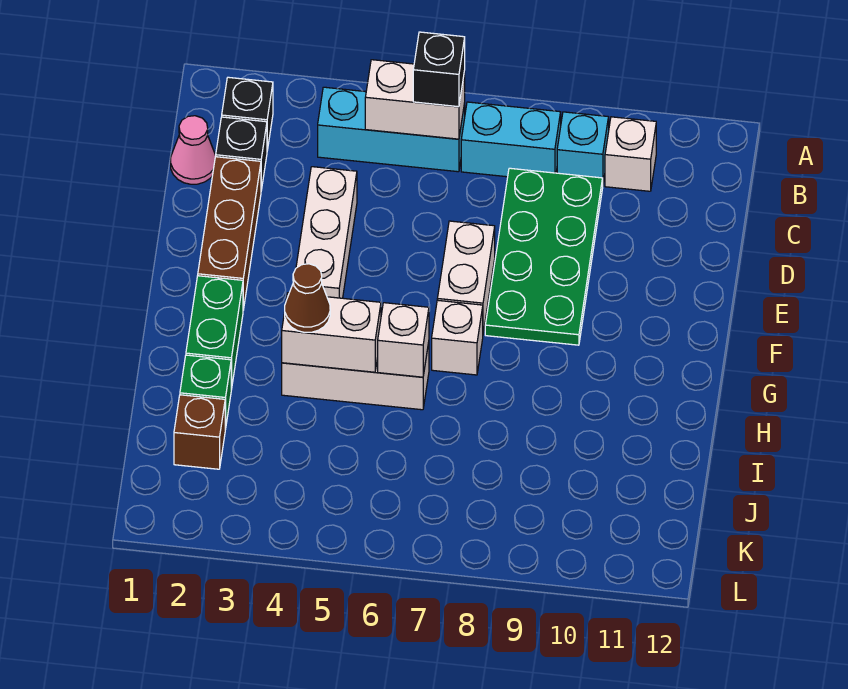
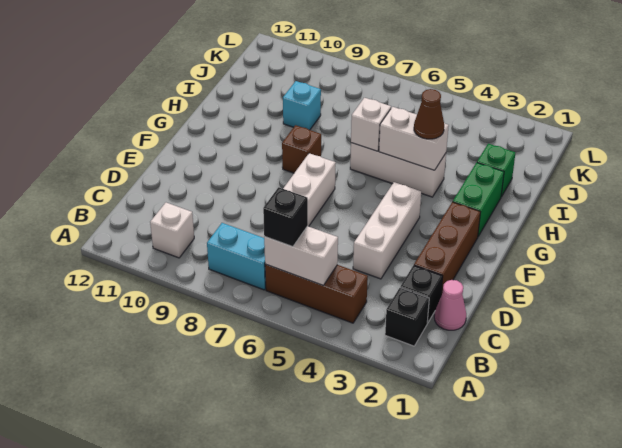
cyan 1x3 brick [318,87,465,172] -> brown 1x3 brick [265,264,368,323]
cyan 1x1 brick [557,112,609,182] -> cyan 1x1 brick moved to [283,81,321,130]
green 2x4 plate [485,168,603,345] -> none
white 1x1 brick [432,300,483,375] -> none
brown 1x1 brick [174,395,225,469] -> brown 1x1 brick moved to [282,125,321,173]

